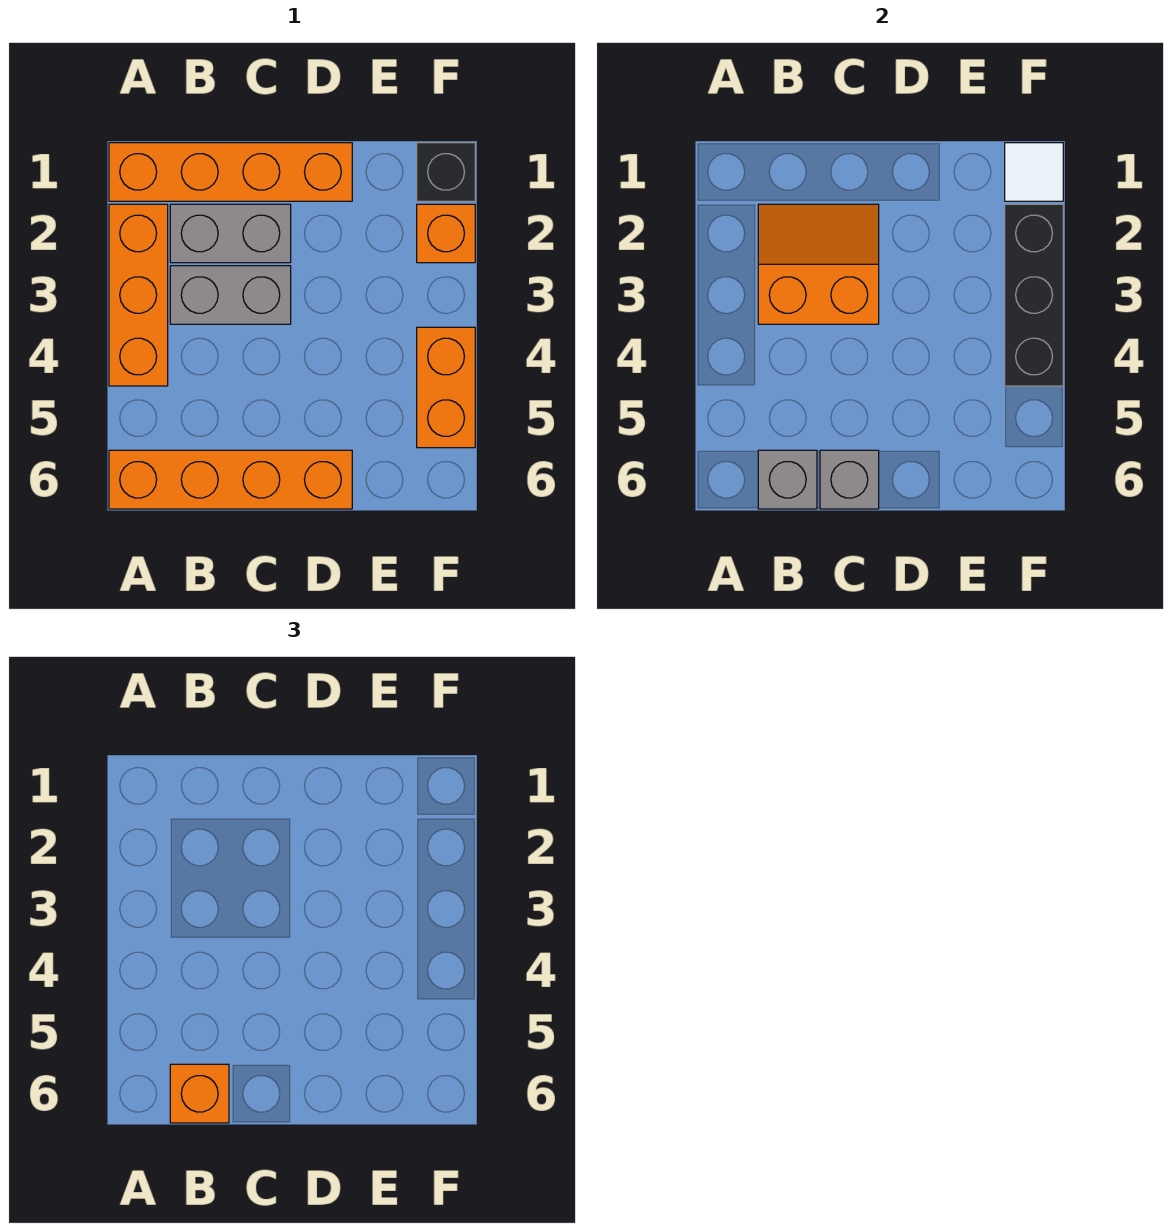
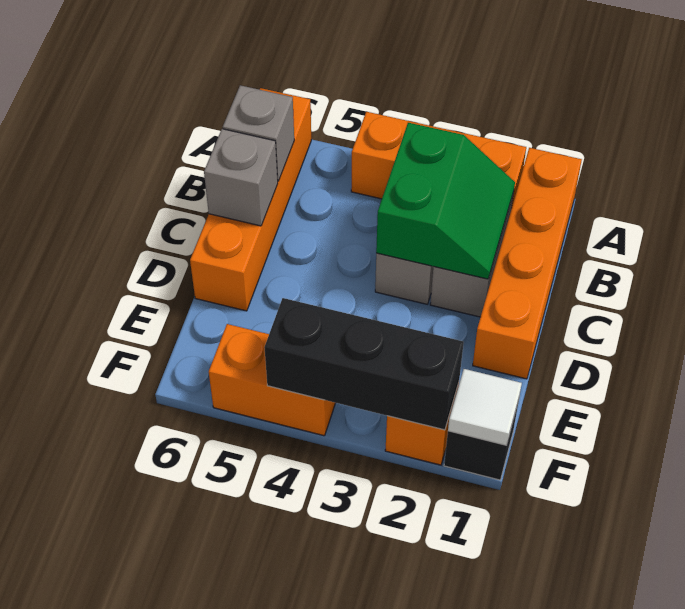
orange 2x2 slope [758,204,879,324] -> green 2x2 slope [376,123,515,279]
orange 1x1 brick [170,1064,229,1123] -> none

